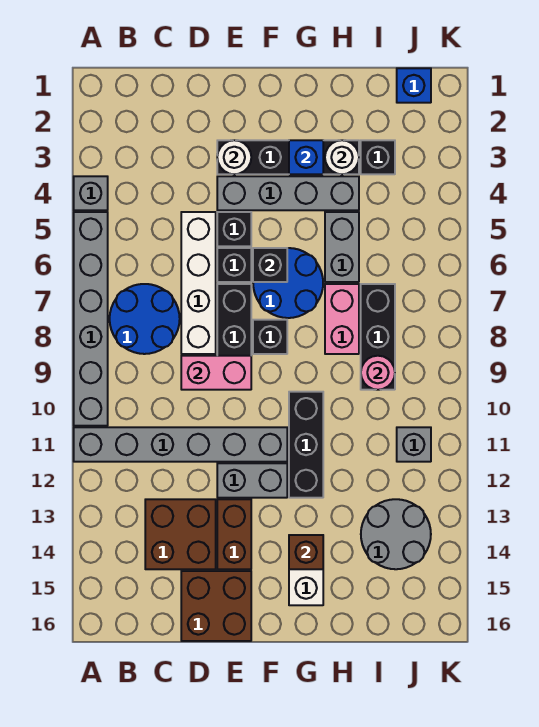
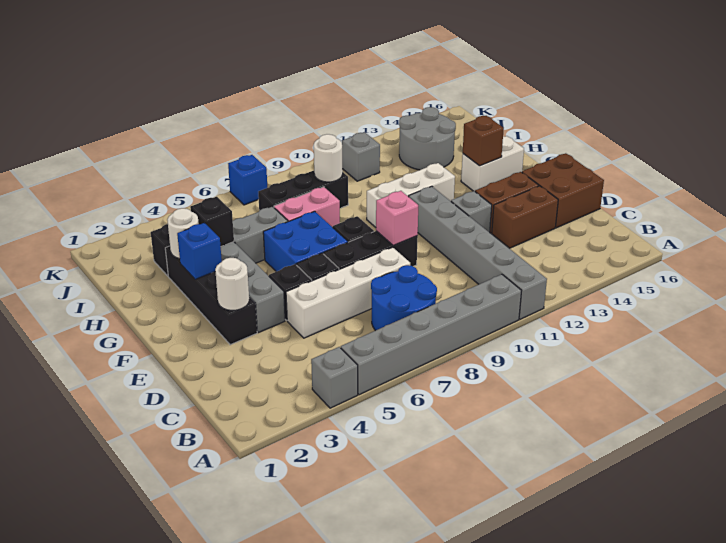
brown 2x2 brick [145,499,216,569] -> brown 1x2 brick [492,186,558,248]
pink 1x2 brick [181,356,251,390] -> pink 1x1 brick [376,191,418,246]
grey 1x2 brick [217,463,287,498] -> grey 1x1 brick [451,191,492,233]
blue 2x2 round brick [253,248,323,318] -> blue 2x2 brick [263,211,348,272]
black 1x1 brick [253,248,287,282] -> black 1x1 brick moved to [190,197,234,246]
black 1x3 brick [289,392,323,498] -> white 1x3 brick [367,163,455,227]
pink 1x1 round brick [361,356,395,390] -> white 1x1 round brick [314,134,343,182]
blue 1x1 brick [397,68,431,103] -> blue 1x1 brick moved to [228,155,267,205]

